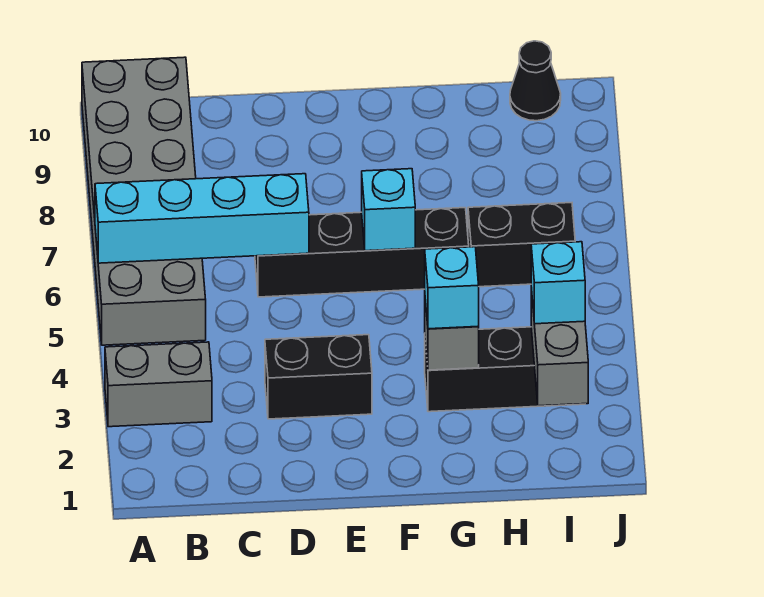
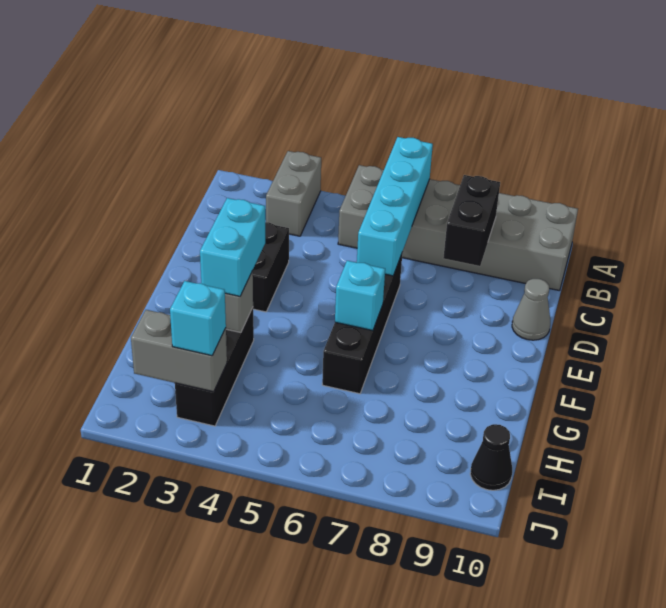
none -> grey 1x1 cone [512,279,550,340]
cyan 1x1 brick [425,247,479,329] -> cyan 1x2 brick [200,198,265,296]
black 1x2 brick [468,203,575,287] -> black 1x2 brick moved to [443,175,500,266]

